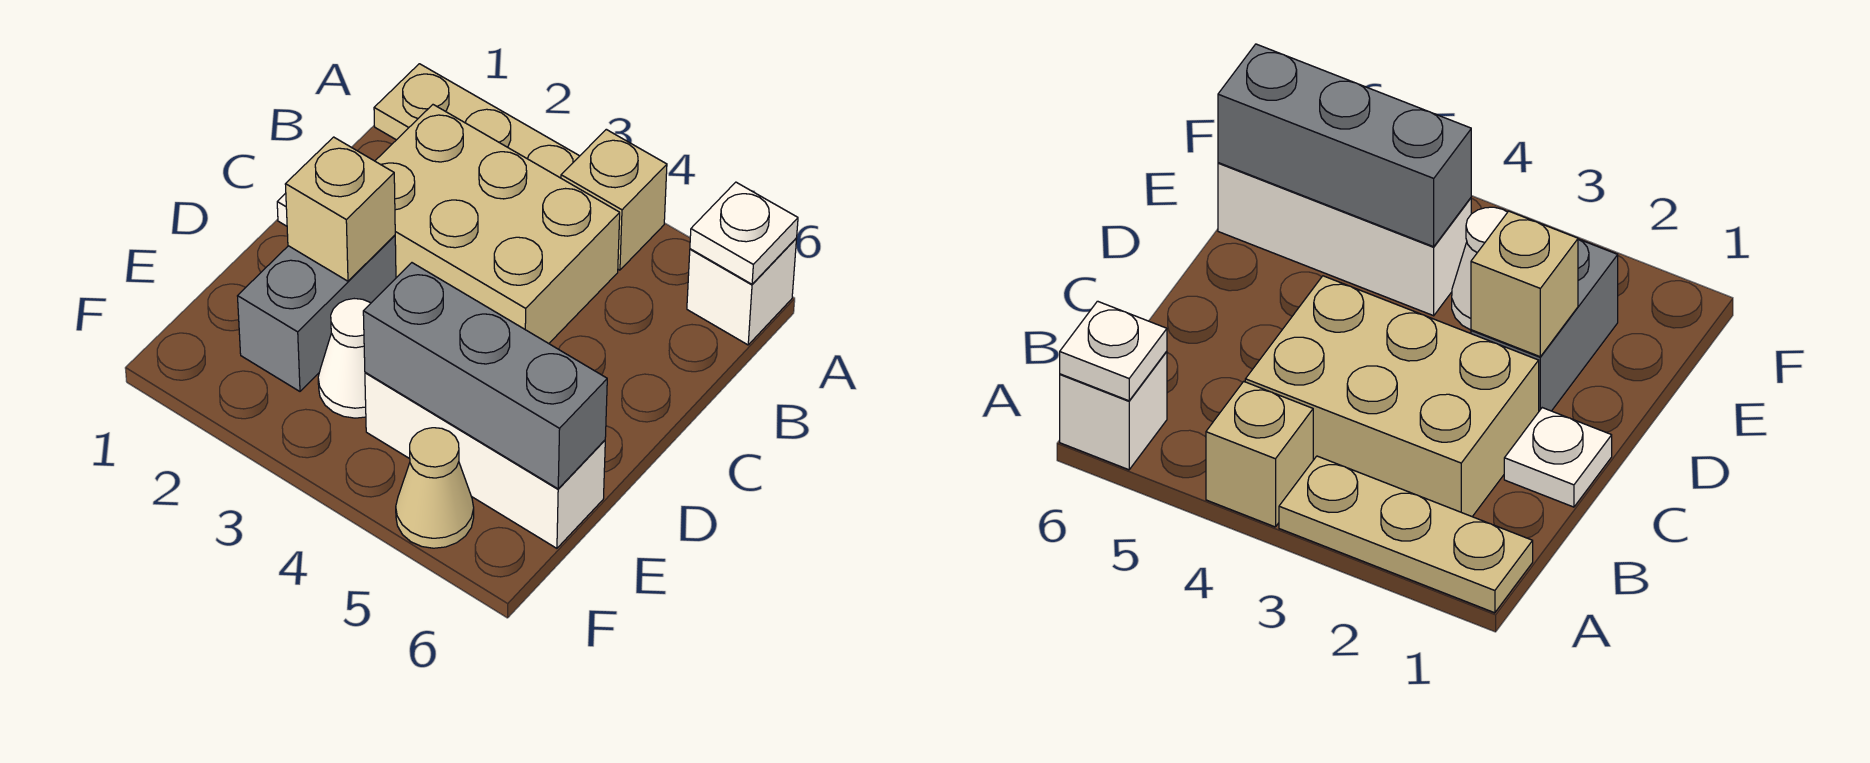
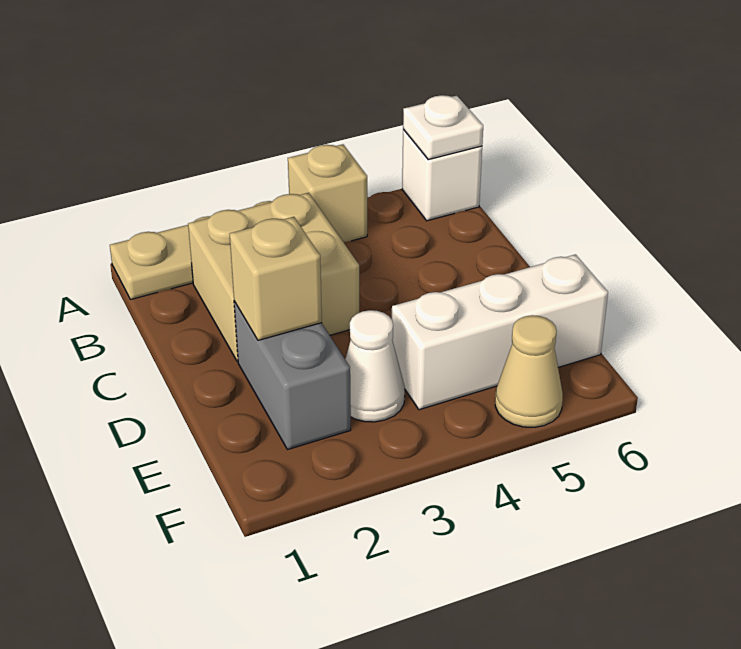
tan 2x3 brick [375,105,620,343] -> tan 2x2 brick [188,193,360,362]
white 1x1 plate [1504,408,1612,507] -> none
grey 1x3 brick [363,263,607,489] -> none

